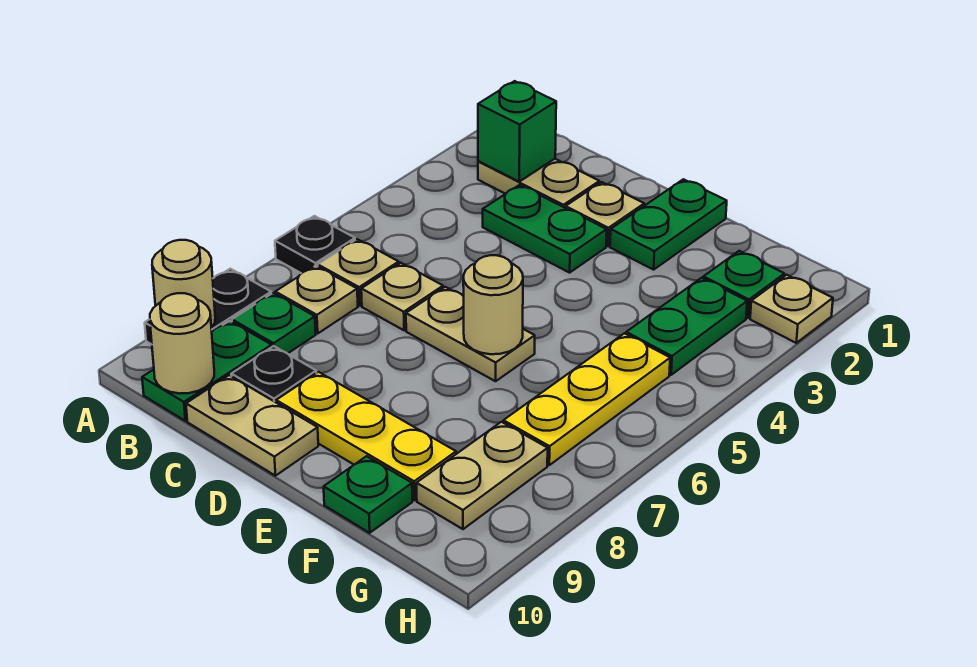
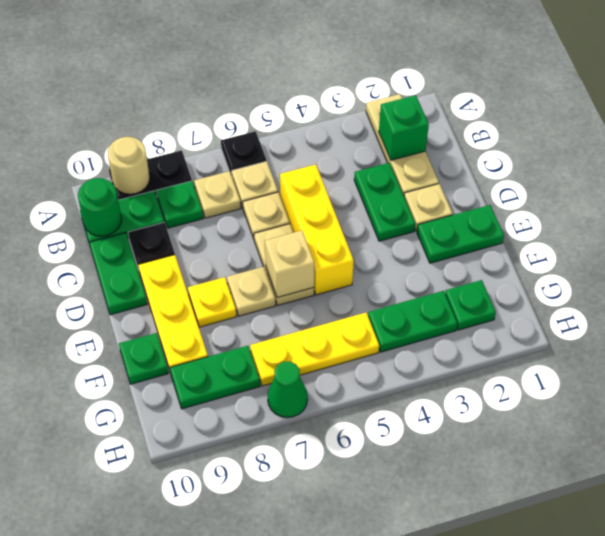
tan 1x2 plate [478,159,599,208] -> tan 1x3 plate [366,94,439,195]
tan 1x1 round brick [150,293,214,394] -> green 1x1 round brick [78,178,121,236]
none -> yellow 1x3 brick [280,164,354,295]
tan 1x2 plate [186,375,318,476] -> green 1x2 plate [89,233,147,315]
tan 1x1 round brick [463,255,523,354] -> tan 1x1 brick [265,230,314,298]
none -> yellow 1x1 plate [188,277,237,327]
tan 1x2 plate [417,422,548,529] -> green 1x2 plate [170,346,260,409]
tan 1x1 plate [750,275,833,343] -> tan 1x1 plate moved to [227,267,275,316]
none -> green 1x1 cone [268,361,308,418]

